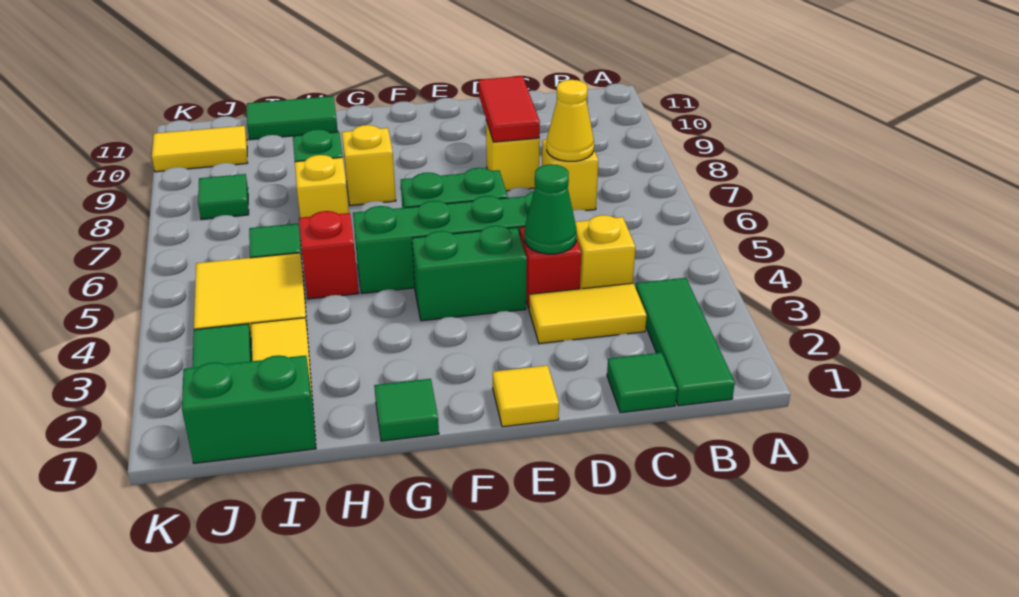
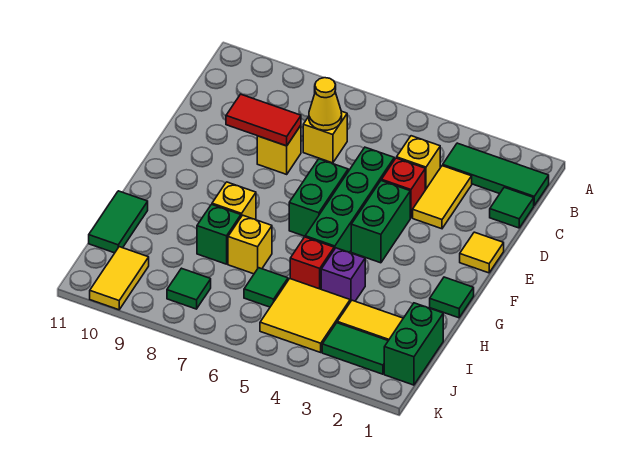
green 1x1 cone [524,164,577,254] -> none
none -> purple 1x1 brick [321,248,365,302]

